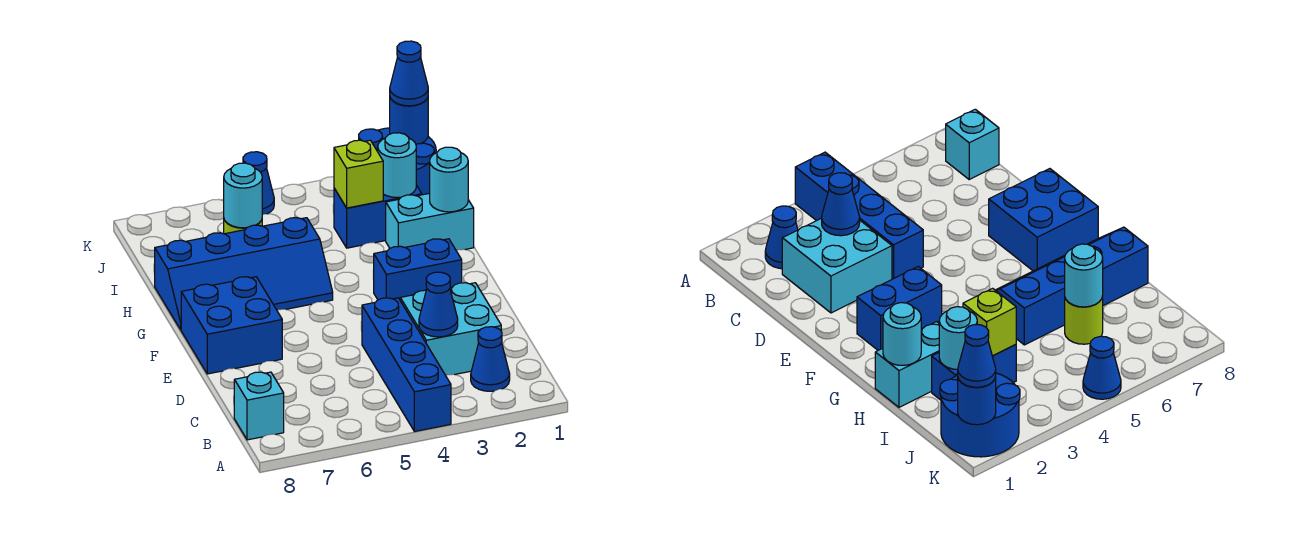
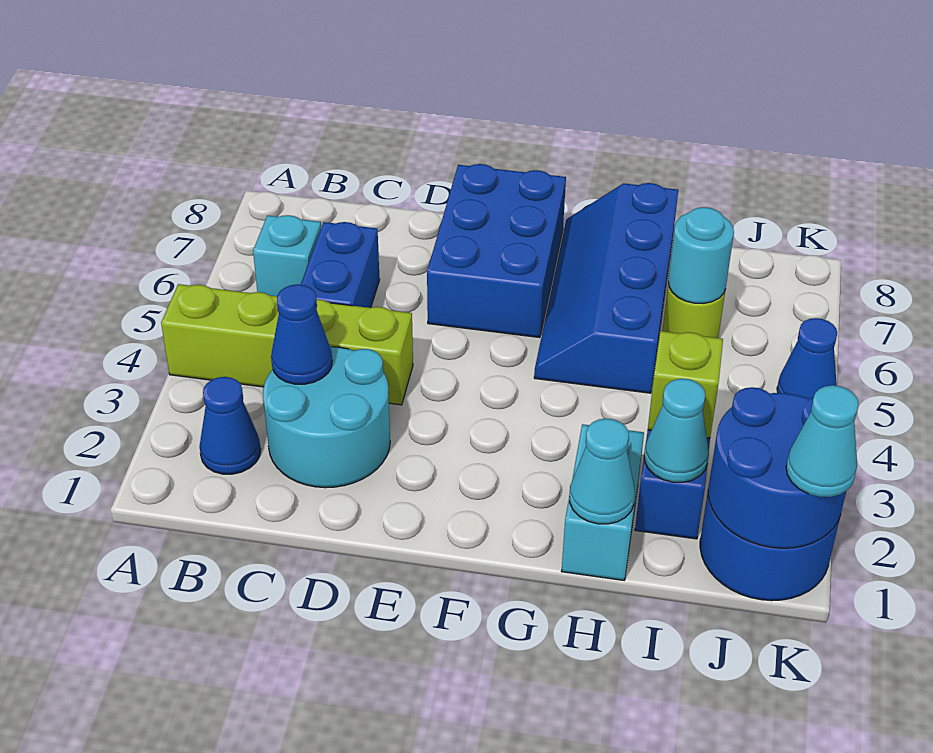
blue 1x4 brick [362,298,451,432] -> lime 1x4 brick [161,284,413,405]
cyan 1x1 brick [234,372,284,440] -> cyan 1x1 brick moved to [253,215,321,296]
cyan 2x2 brick [400,283,501,375] -> cyan 2x2 round brick [263,347,390,488]
blue 2x2 brick [181,277,282,374] -> blue 2x3 brick [427,164,566,338]
blue 1x2 brick [373,239,462,300] -> blue 1x2 brick moved to [301,222,380,308]
cyan 1x1 round brick [430,147,468,212] -> cyan 1x1 cone [569,418,635,524]
cyan 1x1 round brick [378,133,416,198] -> cyan 1x1 cone [644,379,709,482]
blue 1x1 round brick [390,98,428,144] -> blue 2x2 round brick [708,387,846,548]
blue 1x1 cone [390,41,428,106] -> cyan 1x1 cone [786,385,859,497]

